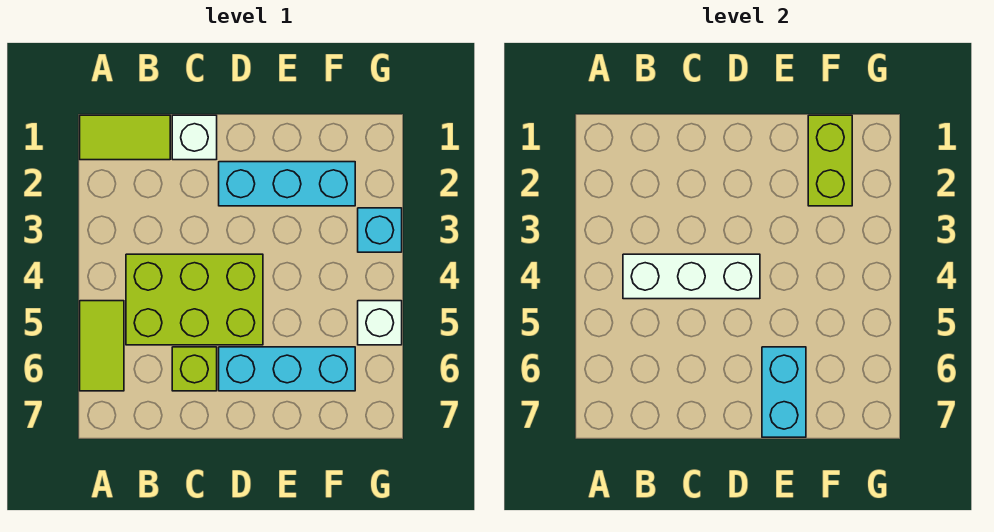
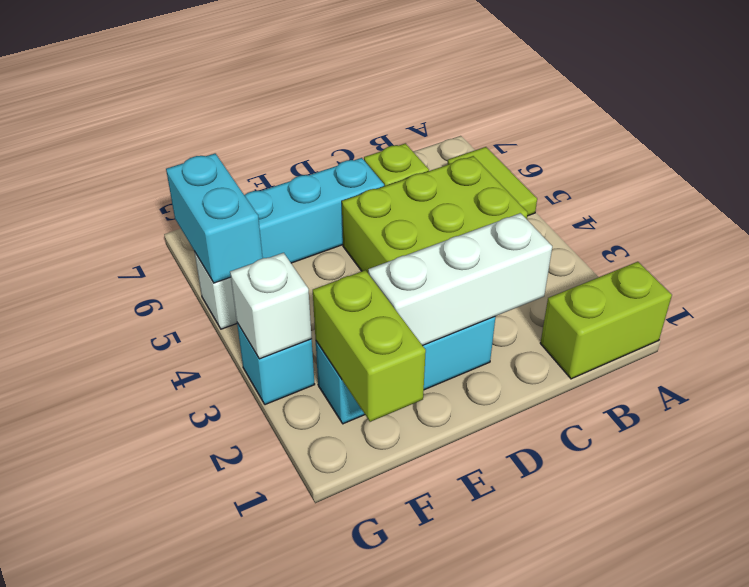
lime 1x2 tile [80,115,170,160] -> lime 1x2 brick [540,262,672,379]
white 1x3 brick [623,254,760,299] -> white 1x3 brick moved to [368,213,552,345]
white 1x1 brick [172,115,217,160] -> white 1x1 brick moved to [230,253,312,359]
cyan 1x2 brick [762,347,806,437] -> cyan 1x2 brick moved to [166,154,263,283]

